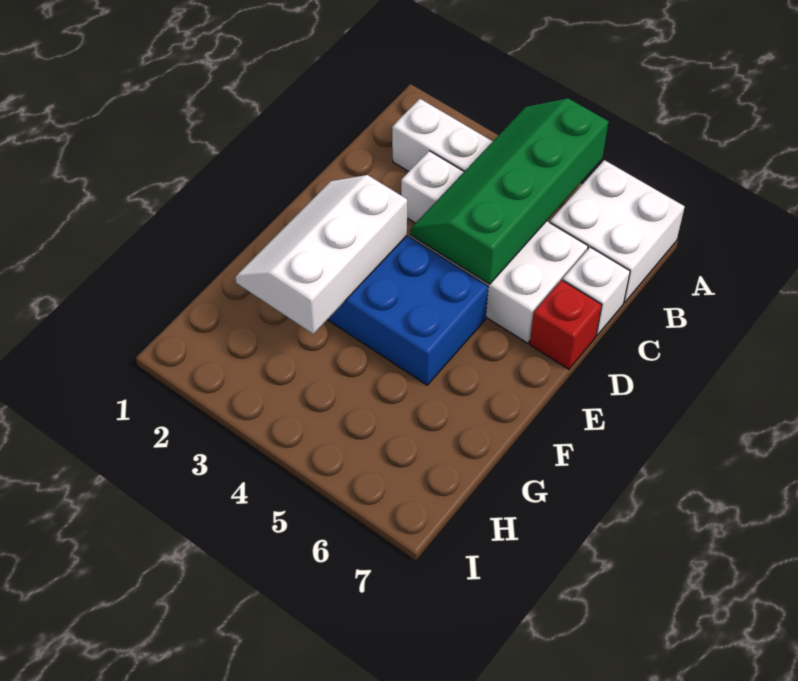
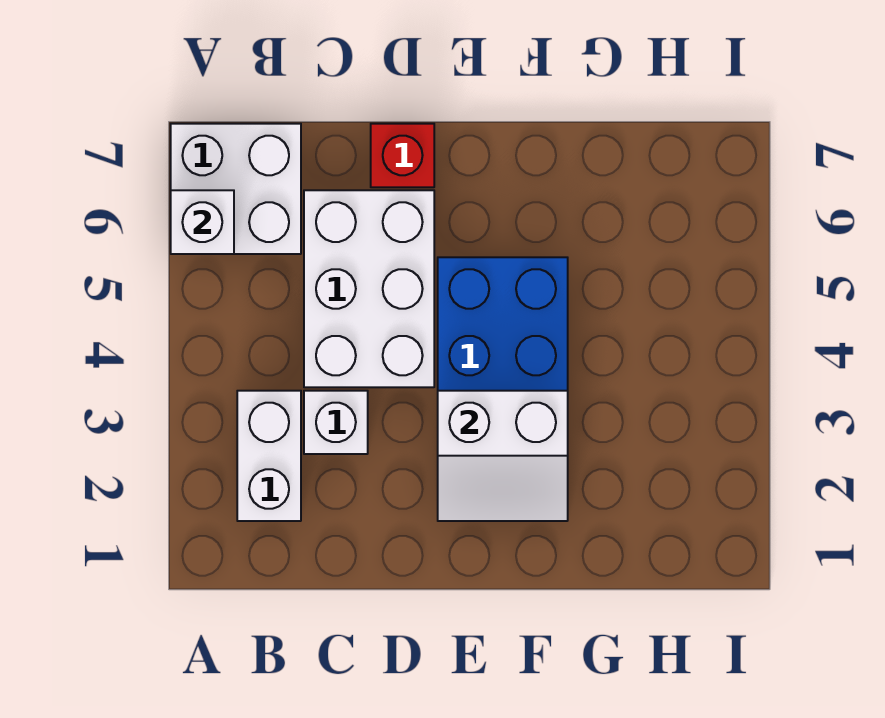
green 2x4 slope [410,98,608,284] -> none
white 1x1 brick [563,247,630,335] -> white 1x1 brick moved to [171,190,234,254]
white 2x3 slope [235,175,407,334] -> white 2x2 slope [438,391,568,521]

